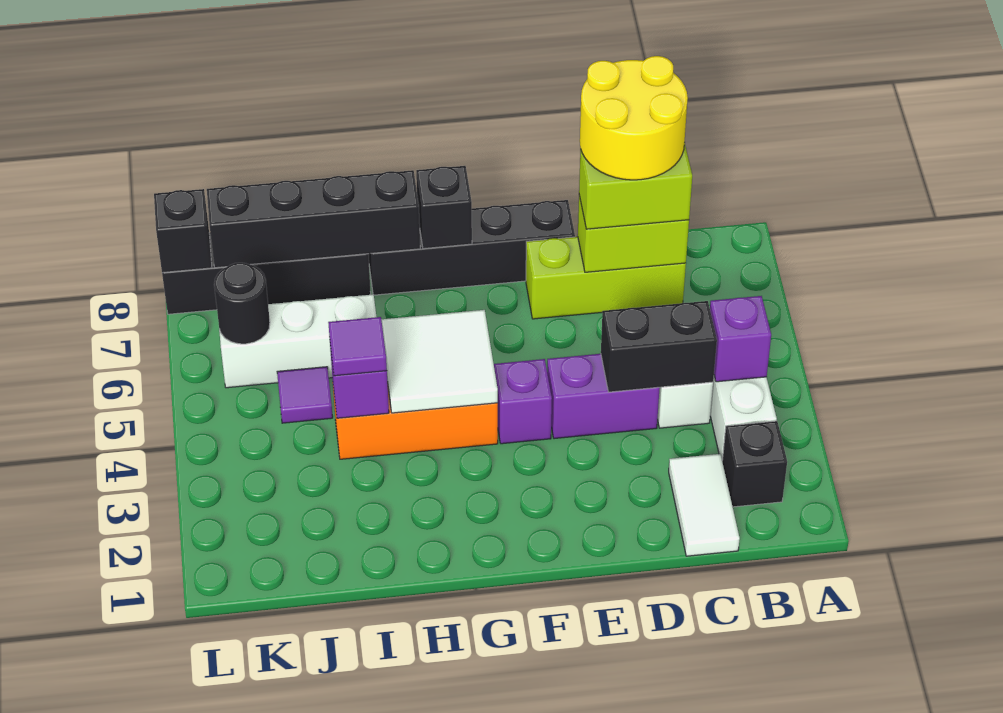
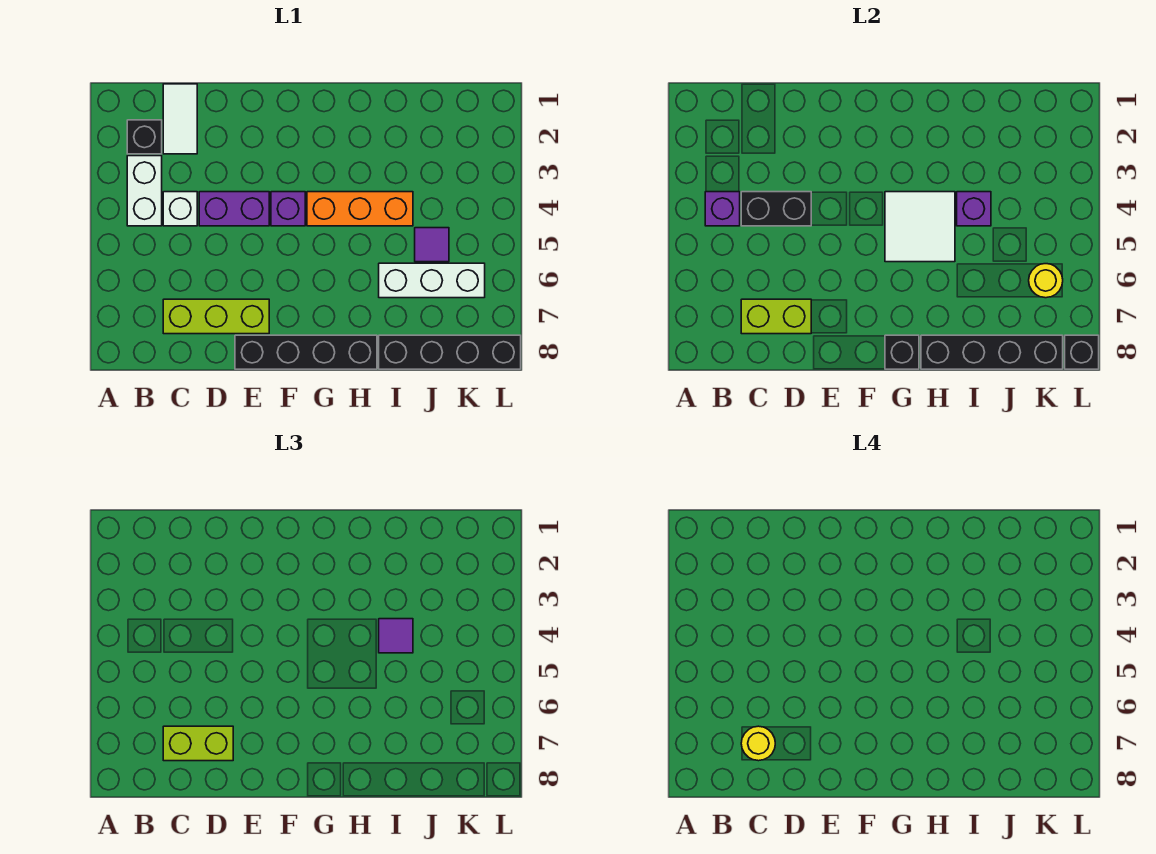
yellow 2x2 round brick [580,56,688,180] -> yellow 1x1 round brick [741,726,775,761]
black 1x1 round brick [214,263,270,344] -> yellow 1x1 round brick [1029,264,1063,298]

